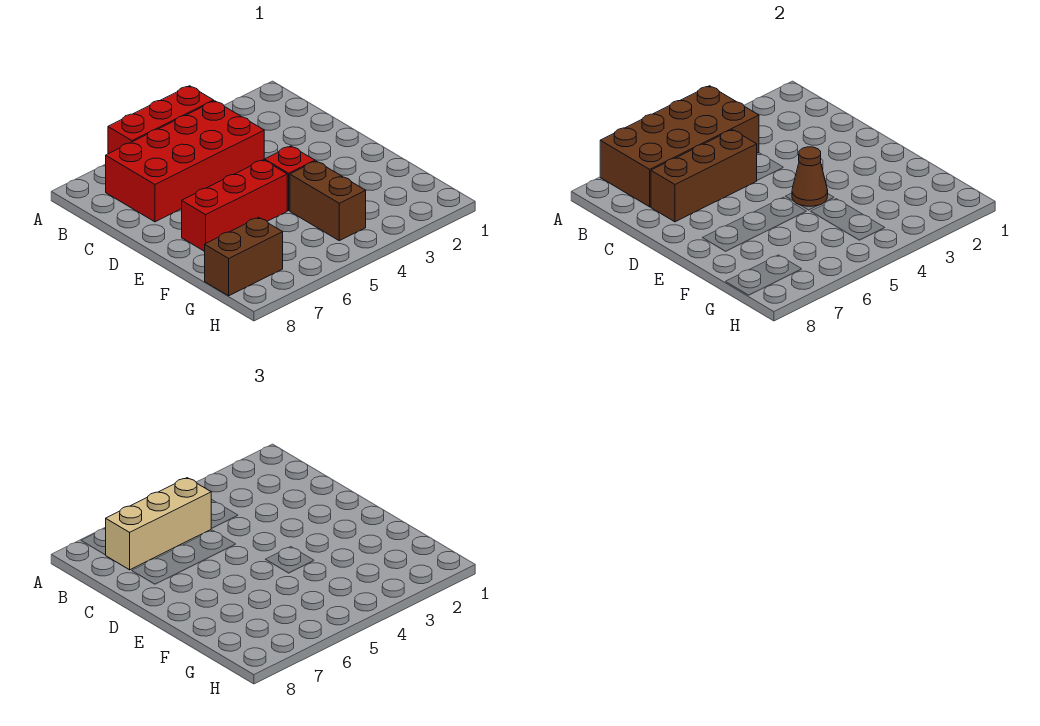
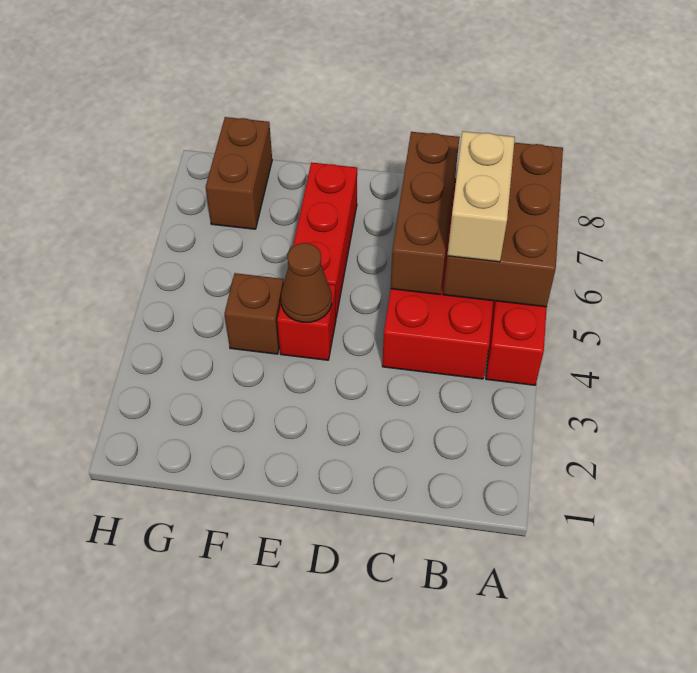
brown 2x4 brick [600,86,759,207] -> brown 2x3 brick [443,143,563,307]
tan 1x3 brick [106,478,212,570] -> tan 1x2 brick [447,131,515,262]
brown 1x2 brick [290,161,366,241] -> brown 1x1 brick [225,273,284,354]

